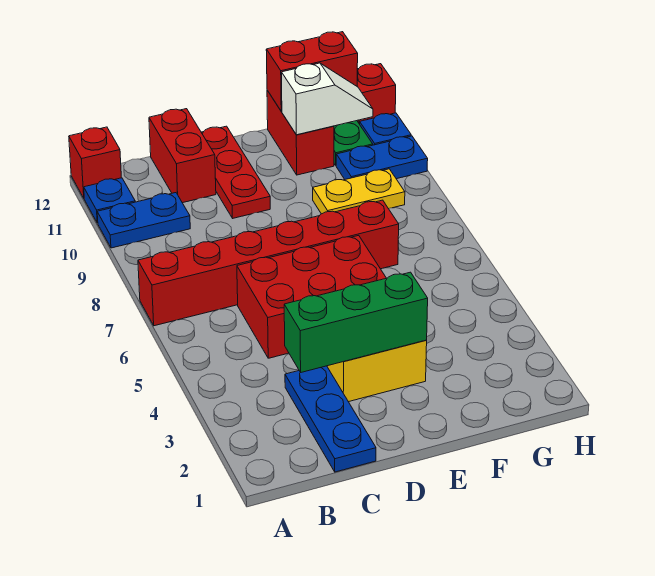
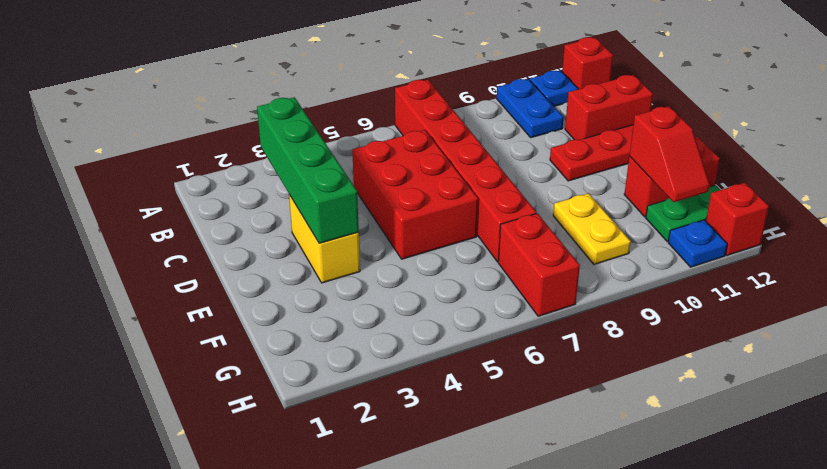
blue 1x3 plate [285,366,376,472] -> none
green 1x3 brick [284,272,428,372] -> green 1x4 brick [257,97,359,243]
white 1x2 slope [282,63,373,135] -> red 1x2 slope [629,106,710,202]
red 1x2 brick [266,32,358,111] -> red 1x2 brick moved to [498,213,580,316]
blue 1x2 plate [336,136,428,179] -> none

